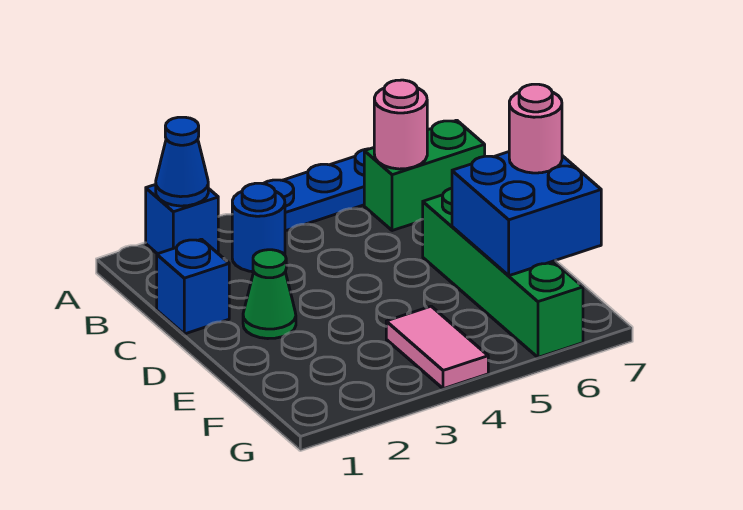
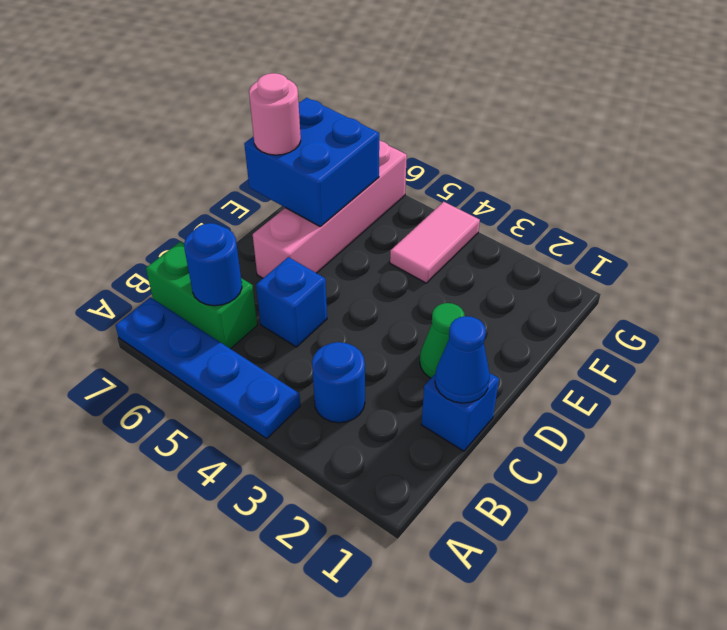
blue 1x1 brick [146,185,218,254] -> blue 1x1 brick moved to [256,257,327,347]
blue 1x1 cone [156,117,208,206] -> blue 1x1 cone moved to [435,316,490,403]
pink 1x1 round brick [374,80,427,169] -> blue 1x1 round brick [184,223,242,306]
green 1x4 brick [423,188,583,357] -> pink 1x4 brick [253,141,407,278]

